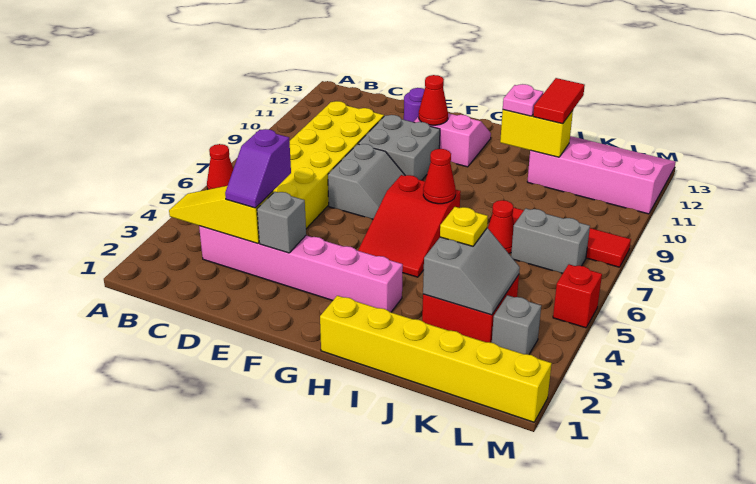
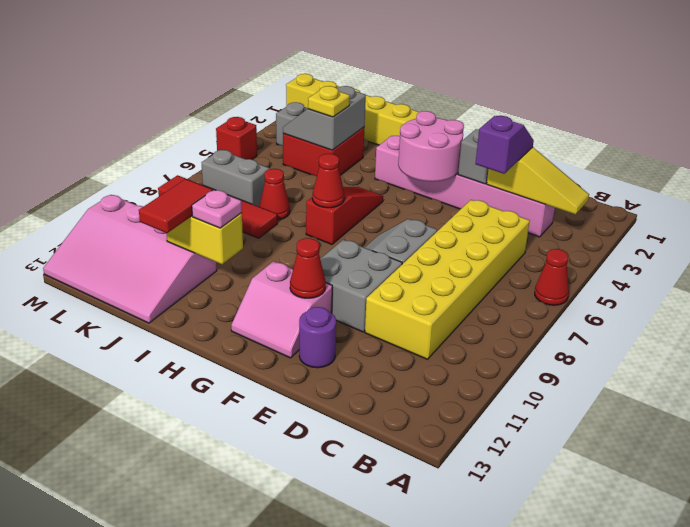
none -> pink 2x2 round brick [398,111,464,182]
red 2x3 slope [358,175,461,277] -> red 1x3 slope [306,187,383,244]

